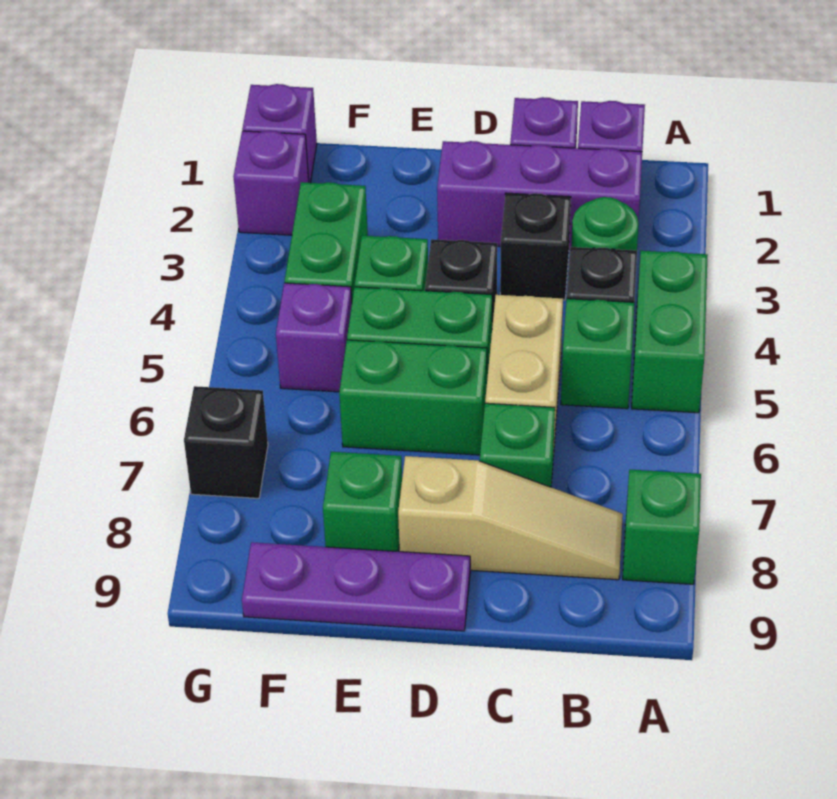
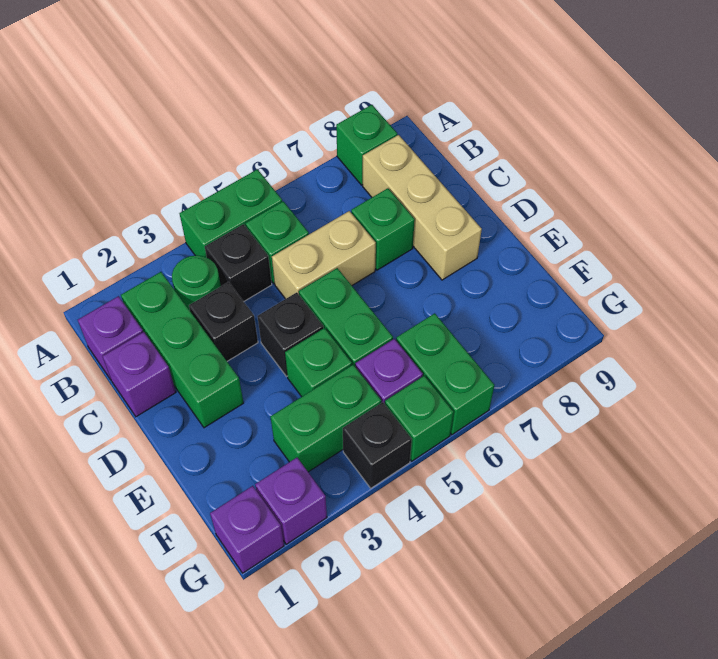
purple 1x3 brick [437,141,642,250] -> green 1x3 brick [121,272,244,428]
tan 1x3 slope [398,456,623,580] -> tan 1x3 brick [363,135,482,280]
green 1x2 brick [339,340,487,455] -> green 1x2 brick moved to [396,313,494,435]
purple 1x3 plate [242,542,470,631] -> none
green 1x1 brick [323,452,402,551] -> green 1x1 brick moved to [385,376,454,461]
black 1x1 brick [184,386,268,498] -> black 1x1 brick moved to [343,402,412,488]

